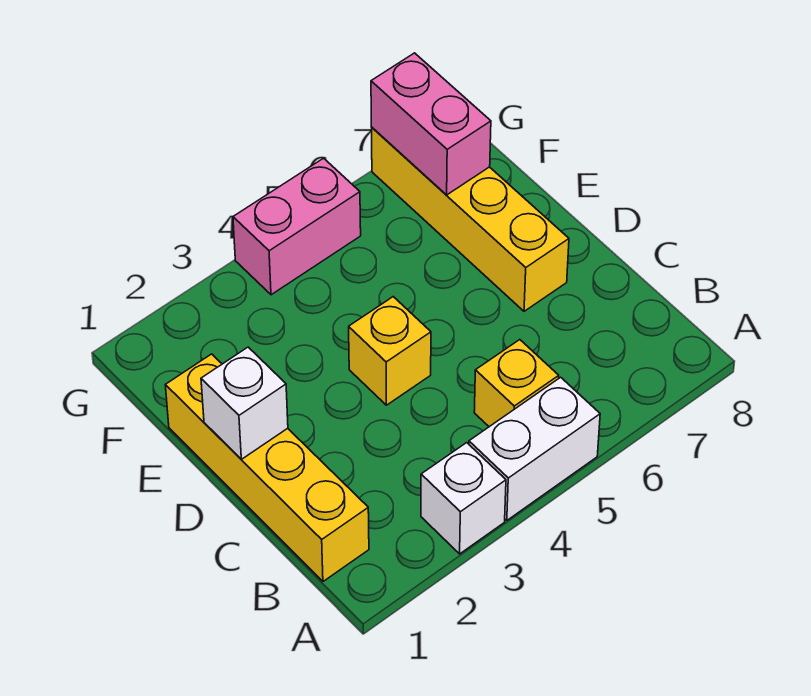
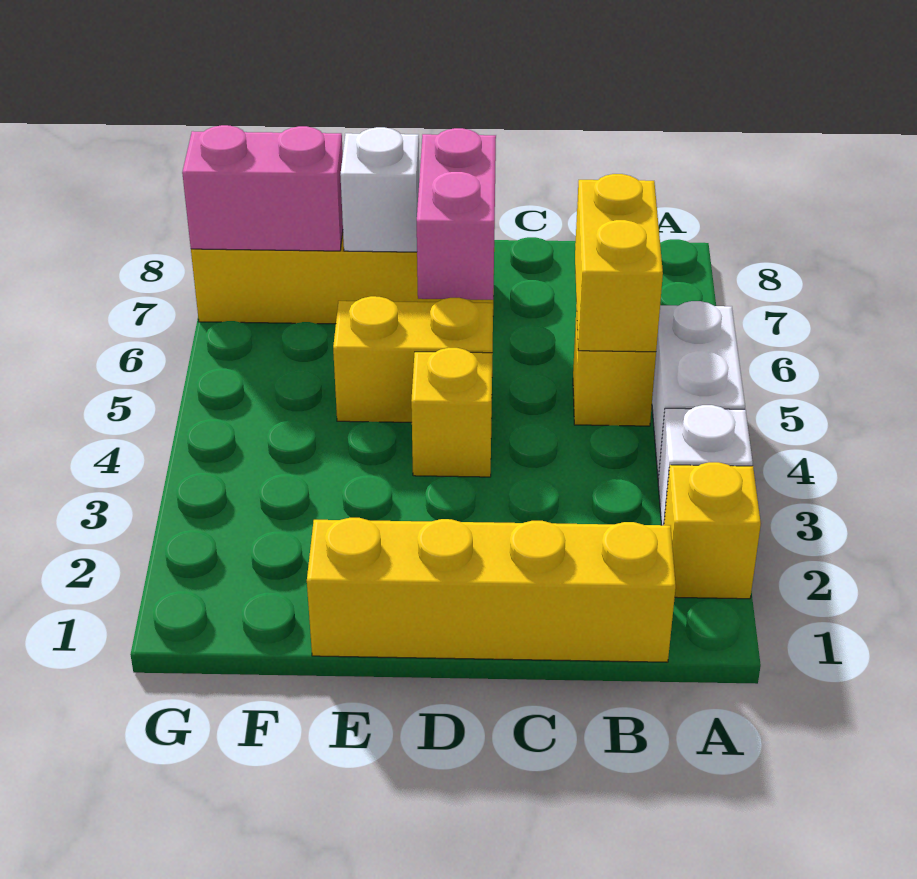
none -> yellow 1x1 brick [664,462,761,599]
none -> yellow 1x2 brick [575,174,663,352]
white 1x1 brick [201,347,288,459] -> white 1x1 brick moved to [340,127,419,252]
none -> yellow 1x2 brick [333,296,493,422]
pink 1x2 brick [233,158,361,295] -> pink 1x2 brick moved to [417,128,496,300]

